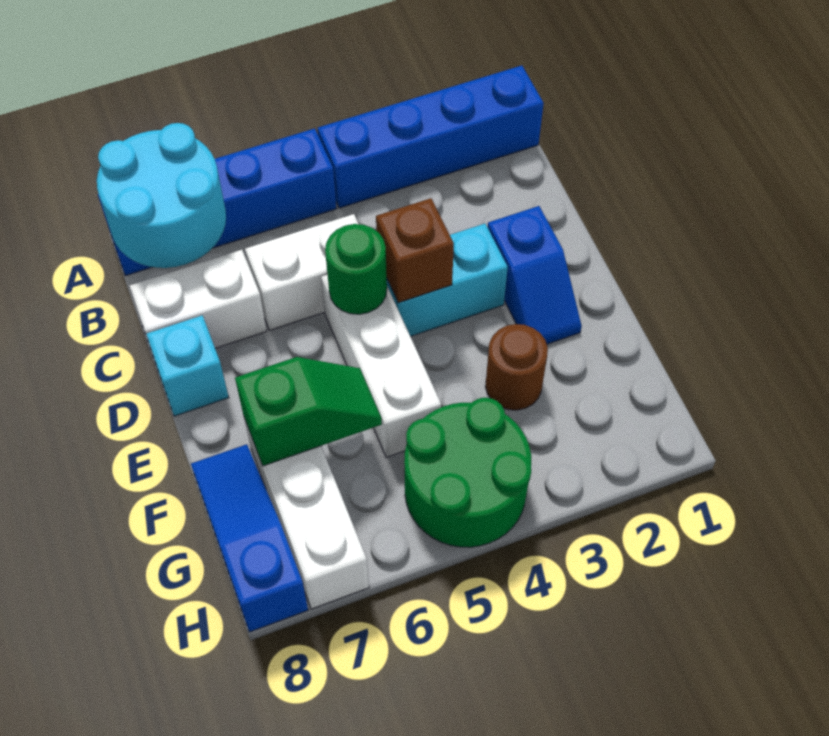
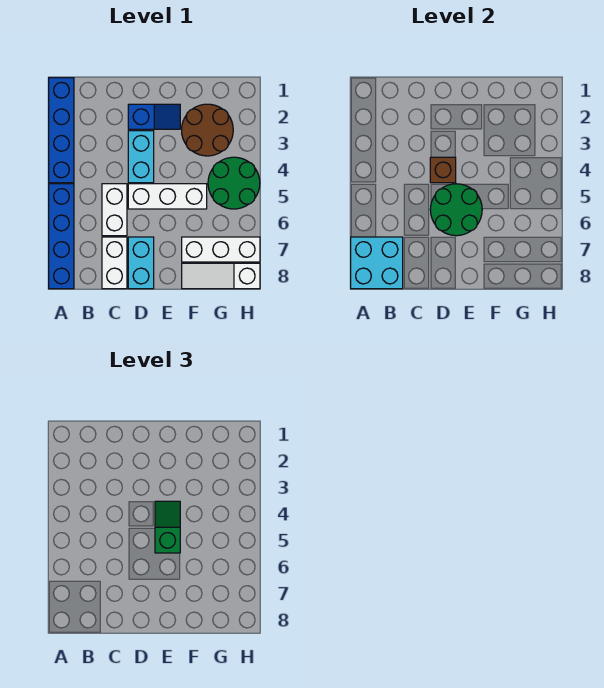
cyan 2x2 round brick [97,123,226,268] -> cyan 2x2 brick [351,237,403,289]
green 1x1 round brick [325,224,387,314] -> green 2x2 round brick [430,184,482,236]
cyan 1x1 brick [146,315,229,416] -> cyan 1x2 brick [128,237,154,289]
brown 1x1 round brick [485,324,548,410] -> brown 2x2 round brick [182,104,233,156]
green 1x2 slope [235,357,382,466] -> green 1x2 slope moved to [155,501,180,553]
blue 1x3 slope [191,444,308,632] -> white 1x3 slope [182,263,260,289]

